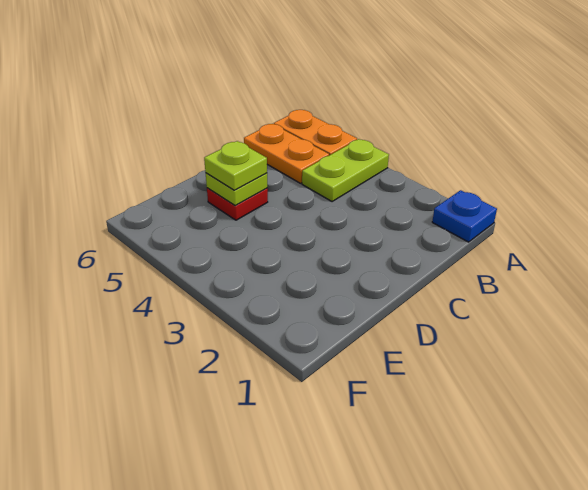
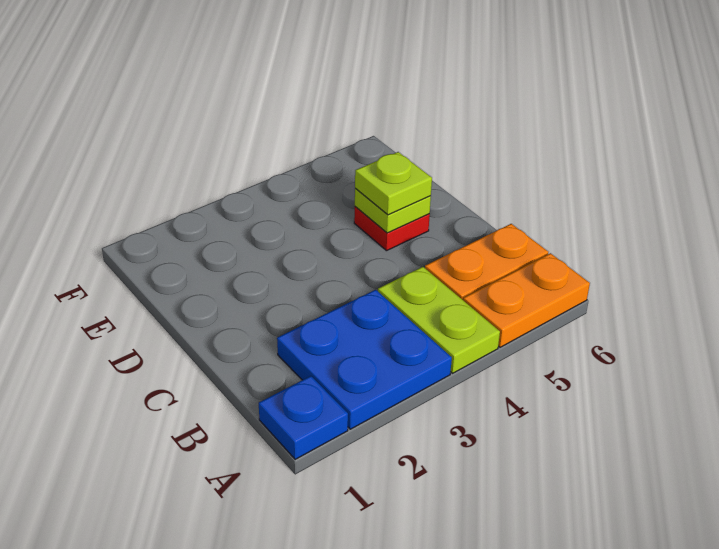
none -> blue 2x2 plate [277,290,452,429]

